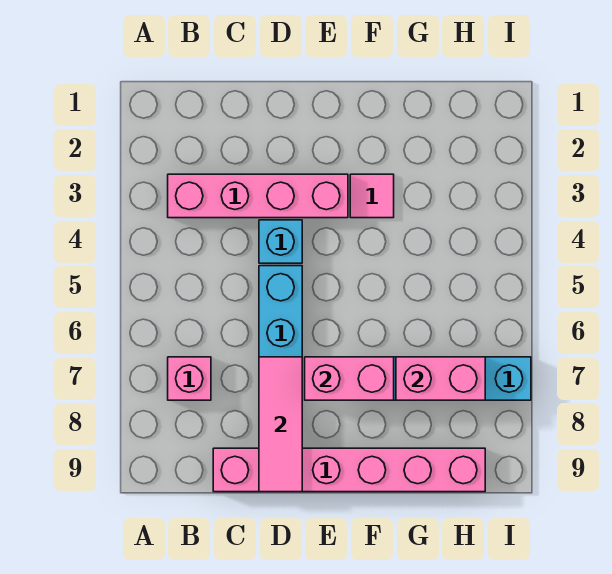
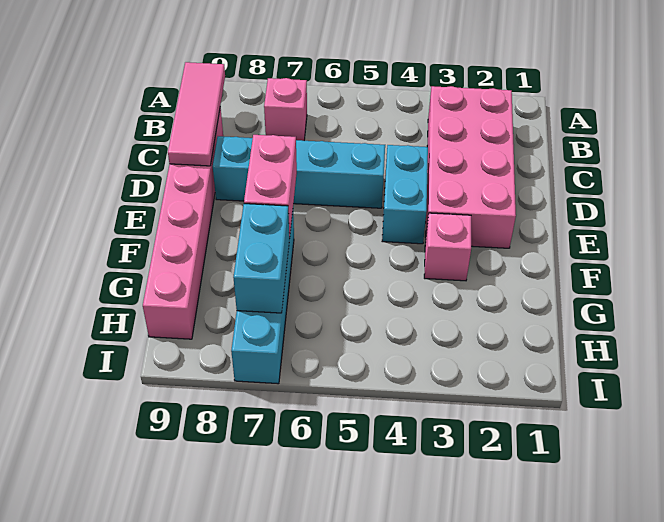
pink 1x4 brick [168,174,348,218] -> pink 2x4 brick [425,86,516,248]
cyan 1x1 brick [259,220,302,263] -> cyan 1x2 brick [382,145,428,244]
pink 1x3 tile [259,357,302,492] -> pink 1x3 tile turned to [168,62,225,166]
pink 1x1 tile [350,174,394,218] -> pink 1x1 brick [424,213,471,281]
pink 1x2 brick [396,357,485,400] -> cyan 1x2 brick [233,204,289,313]

